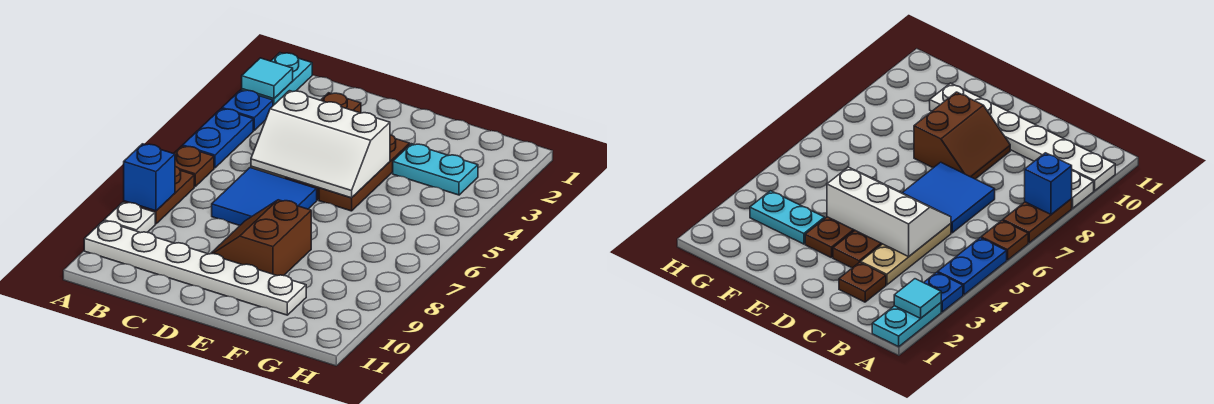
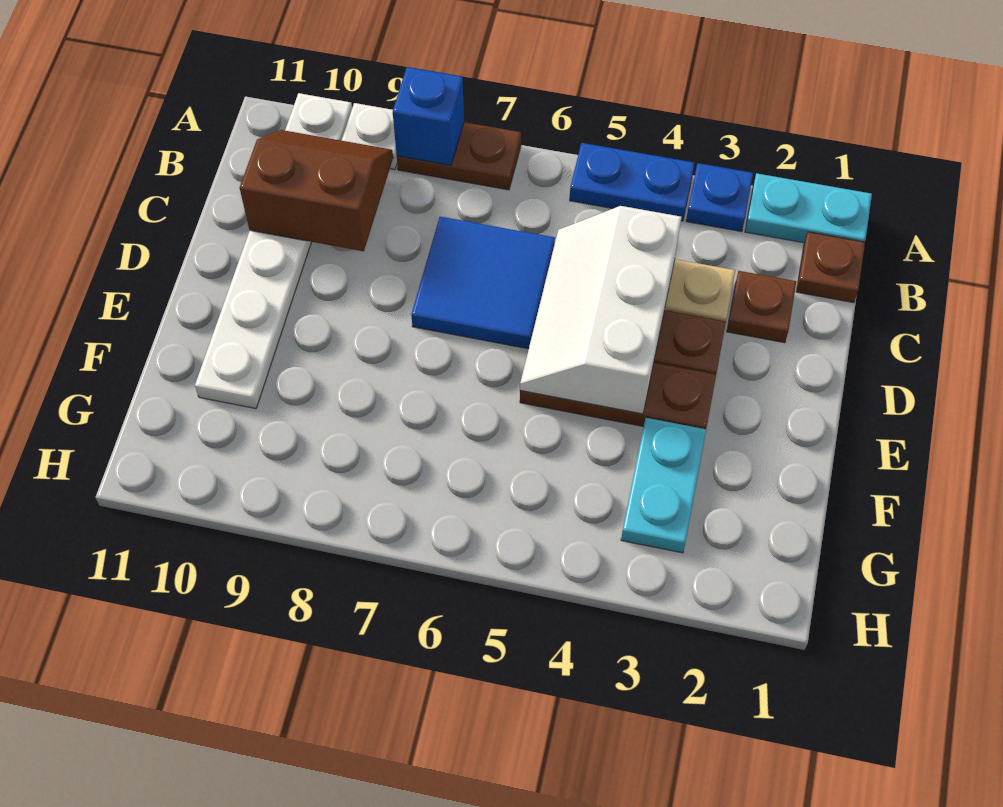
cyan 1x1 tile [242,58,293,99] -> none
brown 1x1 plate [174,146,214,186] -> brown 1x1 plate moved to [796,232,865,303]
brown 2x2 slope [211,200,311,276] -> brown 2x2 slope moved to [240,130,393,251]

